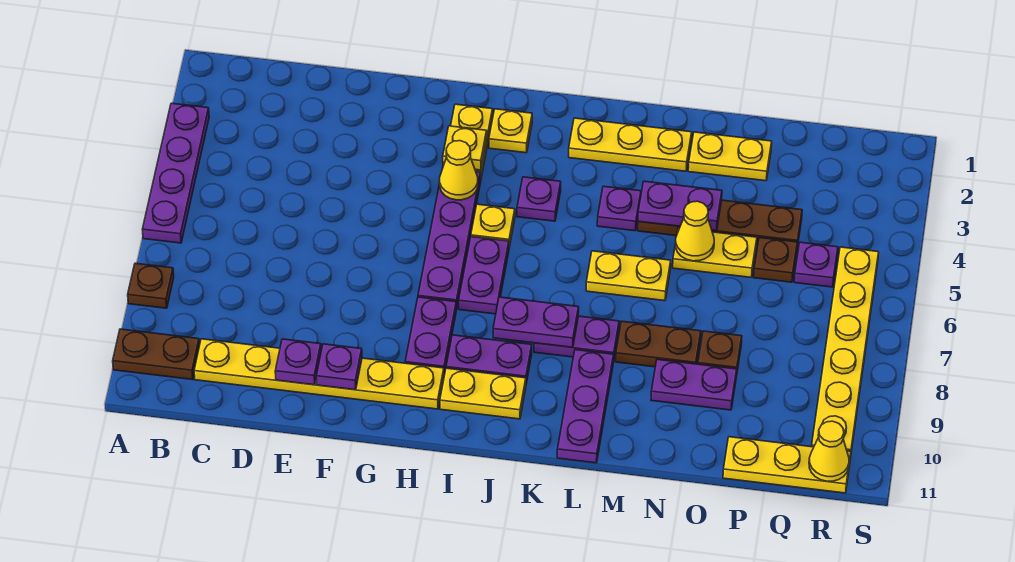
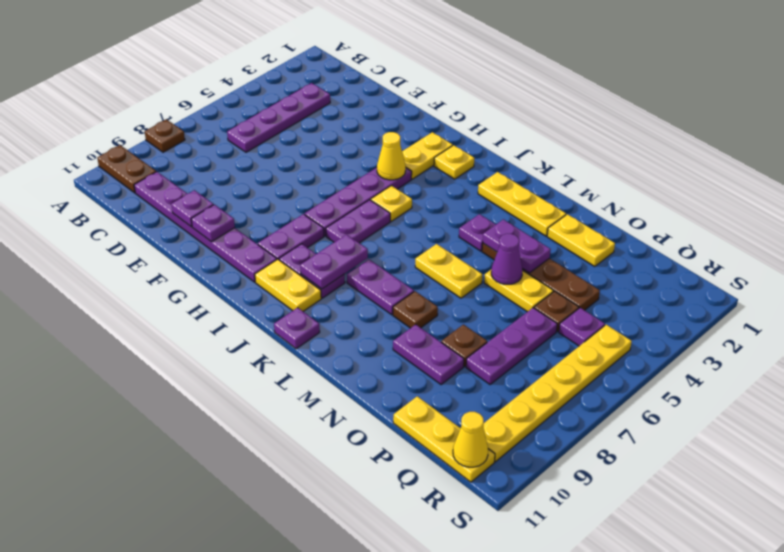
purple 1x4 plate [142,103,209,243] -> purple 1x4 plate moved to [227,83,330,152]
yellow 1x6 plate [194,339,444,409] -> purple 1x6 plate [134,172,277,282]
yellow 1x1 plate [443,126,487,170] -> none
purple 1x1 plate [517,177,561,221] -> purple 1x1 plate moved to [274,308,320,349]
purple 1x2 plate [493,297,579,347] -> purple 1x2 plate turned to [300,234,368,289]
purple 1x3 plate [557,350,614,463] -> purple 1x3 plate moved to [466,308,557,384]
brown 1x2 plate [616,321,701,367] -> brown 1x1 plate [393,291,438,328]
yellow 1x1 cone [676,201,714,261] -> purple 1x1 cone [491,234,523,284]

